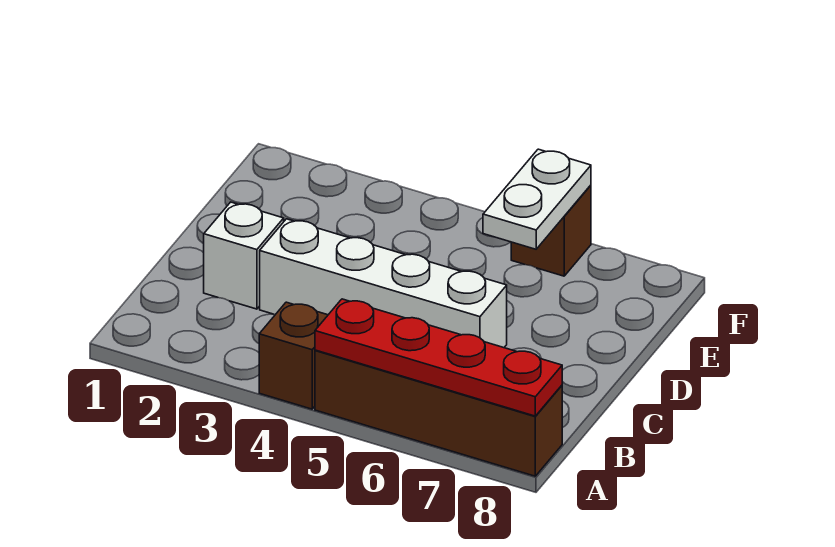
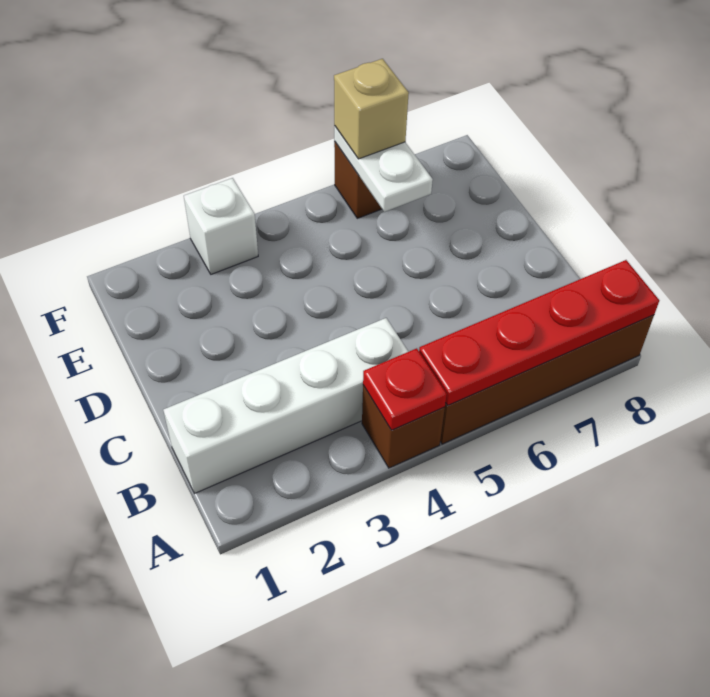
none -> red 1x1 plate [363,348,447,430]
white 1x1 brick [204,202,284,309] -> white 1x1 brick moved to [184,178,258,274]
white 1x4 brick [260,219,507,348] -> white 1x4 brick moved to [163,318,408,493]
none -> tan 1x1 brick [334,59,409,159]

